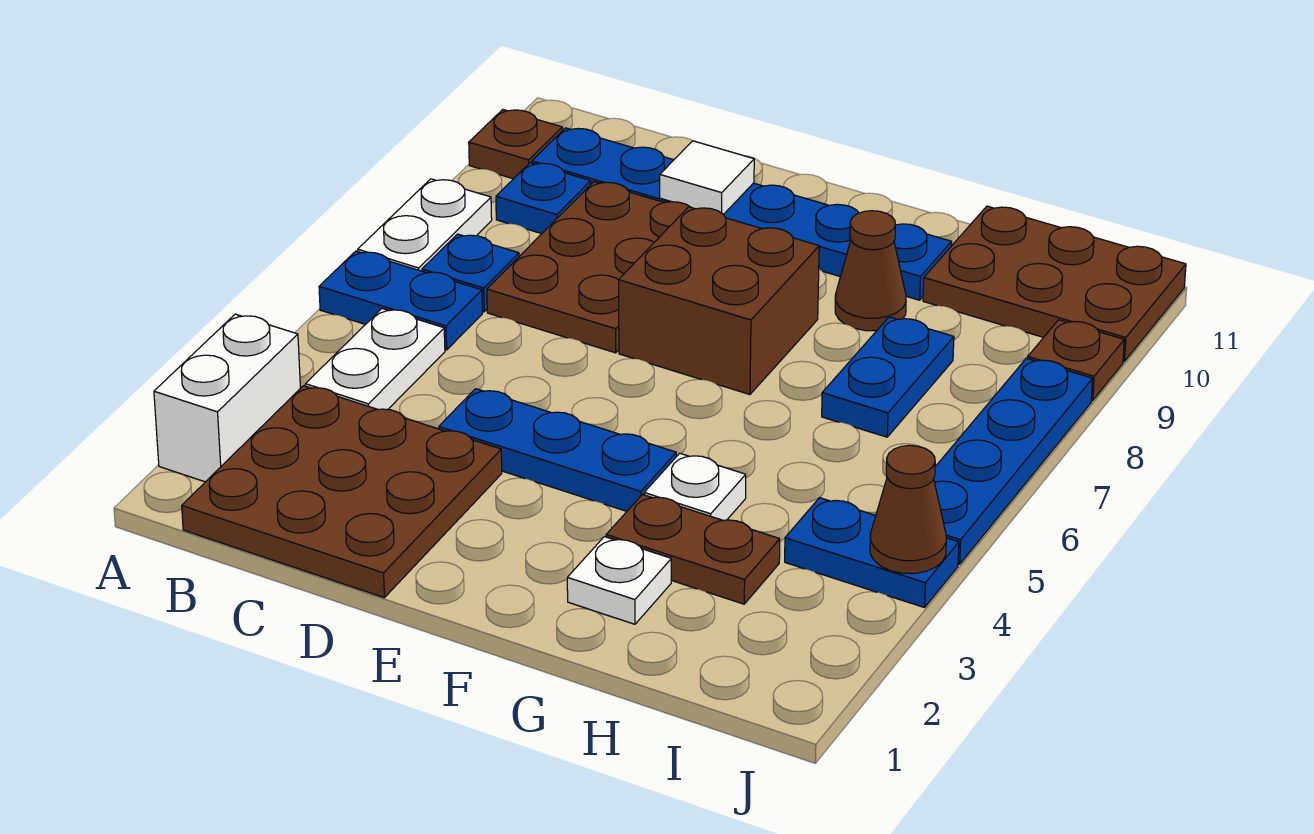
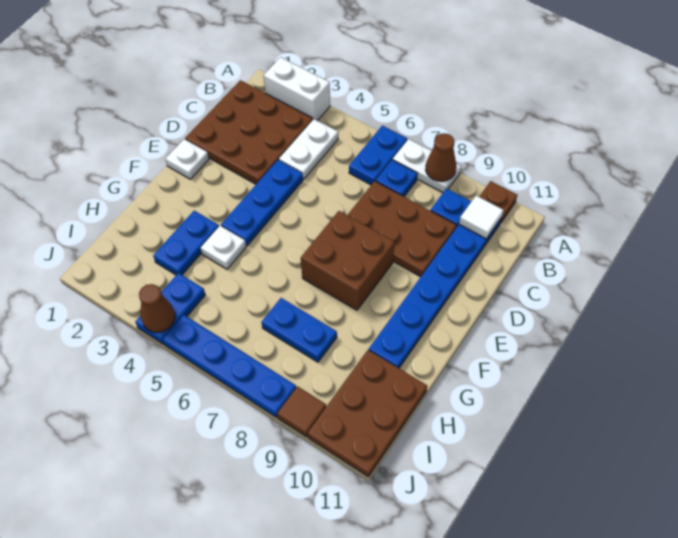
white 1x2 plate [305,308,445,410] -> white 1x2 plate turned to [279,119,338,179]
white 1x1 tile [660,141,754,215] -> white 1x1 tile moved to [459,196,503,239]
white 1x1 plate [567,537,671,624] -> white 1x1 plate moved to [165,139,209,179]
brown 1x2 plate [606,495,780,604] -> blue 1x2 plate [153,211,219,275]
brown 1x1 cone [835,211,906,331] -> brown 1x1 cone moved to [426,133,456,181]
brown 1x1 plate [1028,320,1124,400] -> brown 1x1 tile [277,386,326,437]

